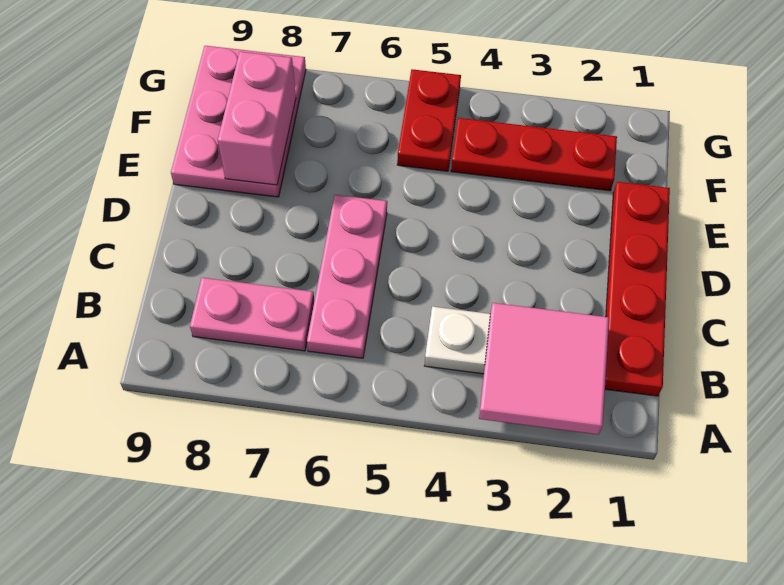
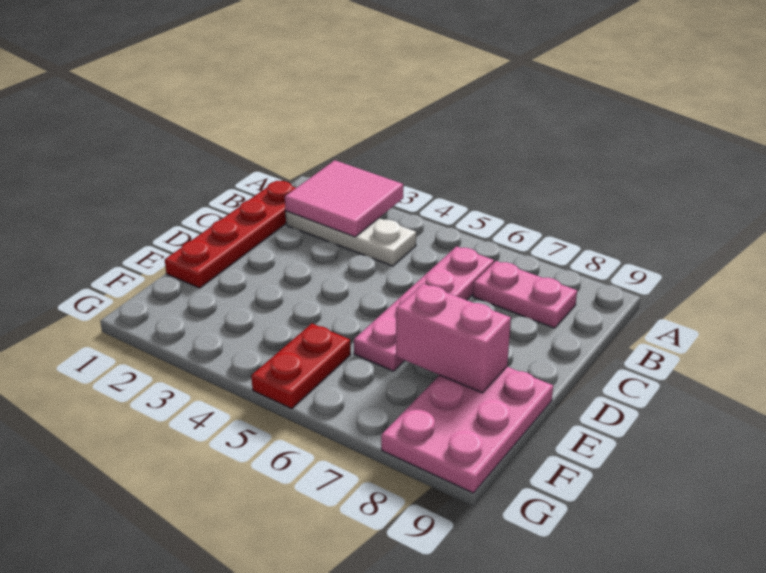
pink 1x3 plate [307,195,387,358] -> pink 1x4 plate [354,246,494,371]
pink 1x2 brick [218,52,296,185] -> pink 1x2 brick turned to [396,284,511,393]
red 1x3 plate [451,118,617,191] -> none

